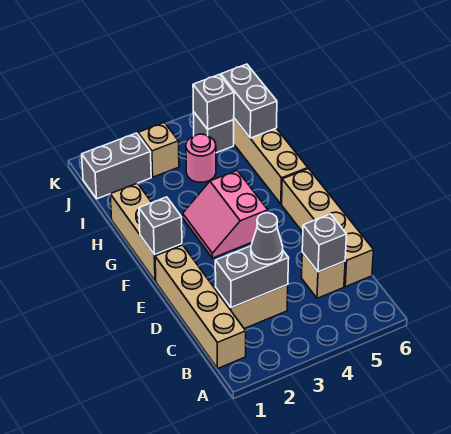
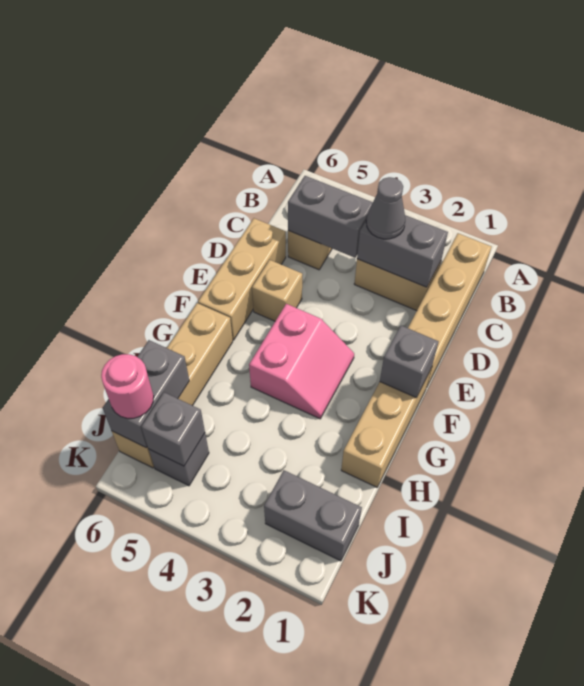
grey 1x1 brick [302,214,347,272] -> grey 1x2 brick [288,176,373,258]
tan 1x4 brick [282,169,374,287] -> tan 1x3 brick [198,218,286,340]
pink 1x1 round brick [186,134,216,182] -> pink 1x1 round brick moved to [101,354,154,418]
tan 1x1 brick [138,123,179,177] -> tan 1x1 brick moved to [252,260,302,321]

